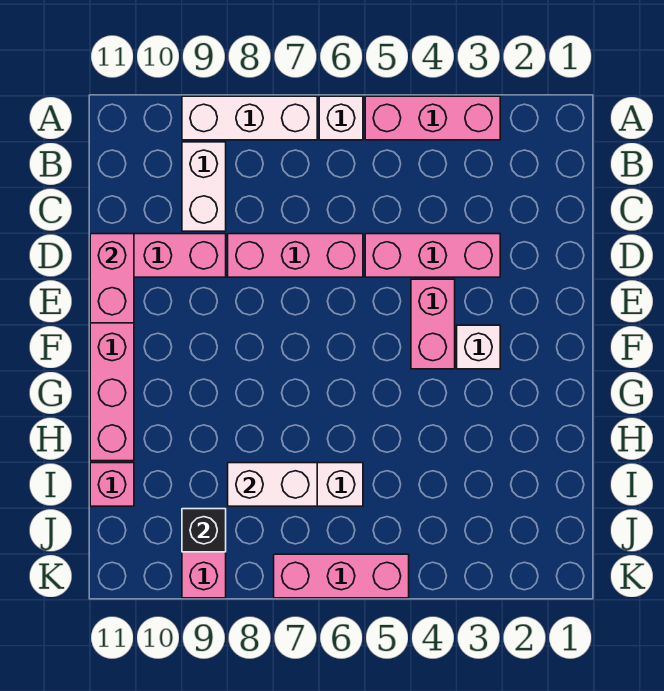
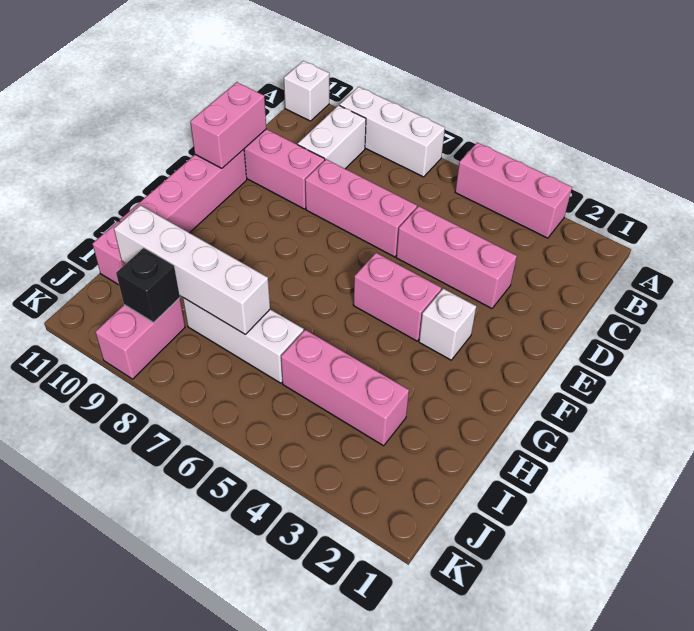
white 1x1 brick [319,96,363,140] -> white 1x1 brick moved to [284,61,329,121]
pink 1x2 brick [411,279,455,369] -> pink 1x2 brick turned to [353,253,441,341]
white 1x2 brick [228,463,317,506] -> white 1x4 brick [114,205,270,334]
pink 1x3 brick [274,554,409,598] -> pink 1x3 brick moved to [281,330,409,446]

